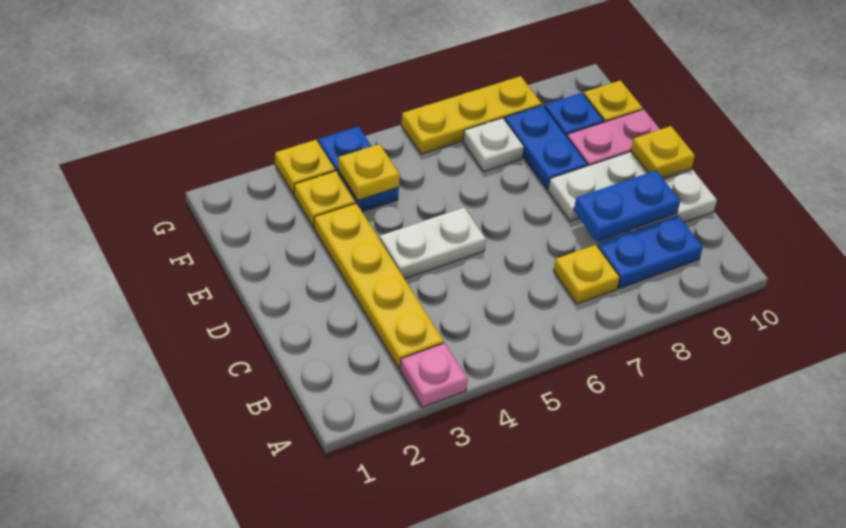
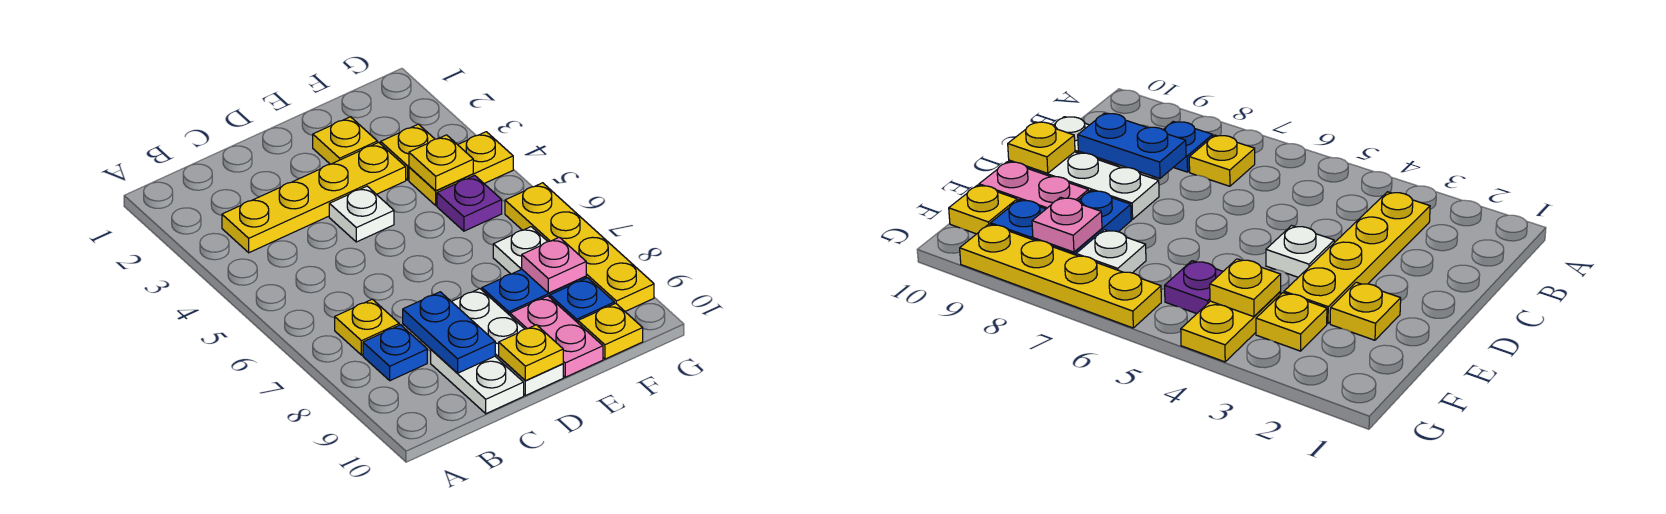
pink 1x1 plate [400,343,468,407] -> pink 1x1 plate moved to [522,237,586,293]
blue 1x2 plate [597,216,703,289] -> blue 1x1 plate [363,325,427,381]
white 1x2 plate [379,208,486,279] -> white 1x1 plate [329,186,394,242]
blue 1x2 plate [318,127,399,212] -> yellow 1x2 plate [409,132,513,205]
none -> purple 1x1 plate [437,175,502,231]
yellow 1x1 plate [275,140,335,195] -> yellow 1x1 plate moved to [313,117,377,164]
yellow 1x3 plate [401,76,542,154] -> yellow 1x4 plate [505,183,654,311]

